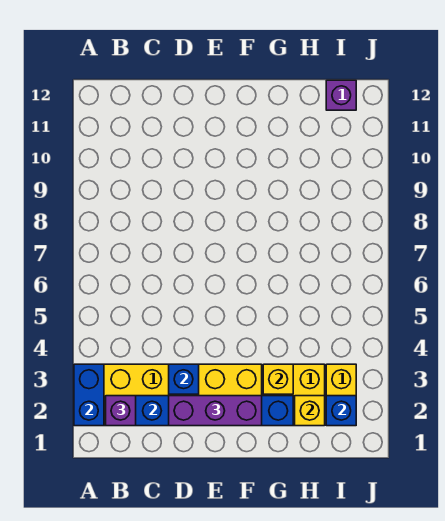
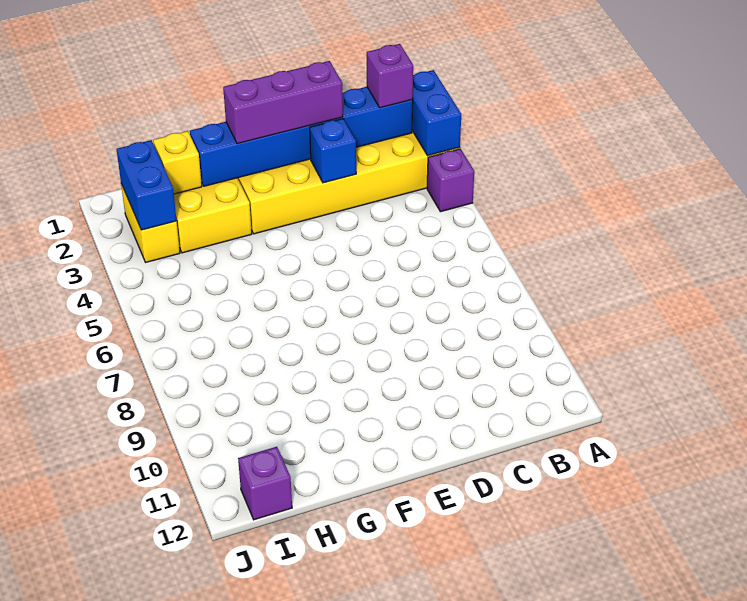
none -> purple 1x1 brick [427,149,474,212]
yellow 1x1 brick [263,364,293,394] -> none
blue 1x1 brick [326,396,356,426] -> blue 1x2 brick [117,140,177,230]

